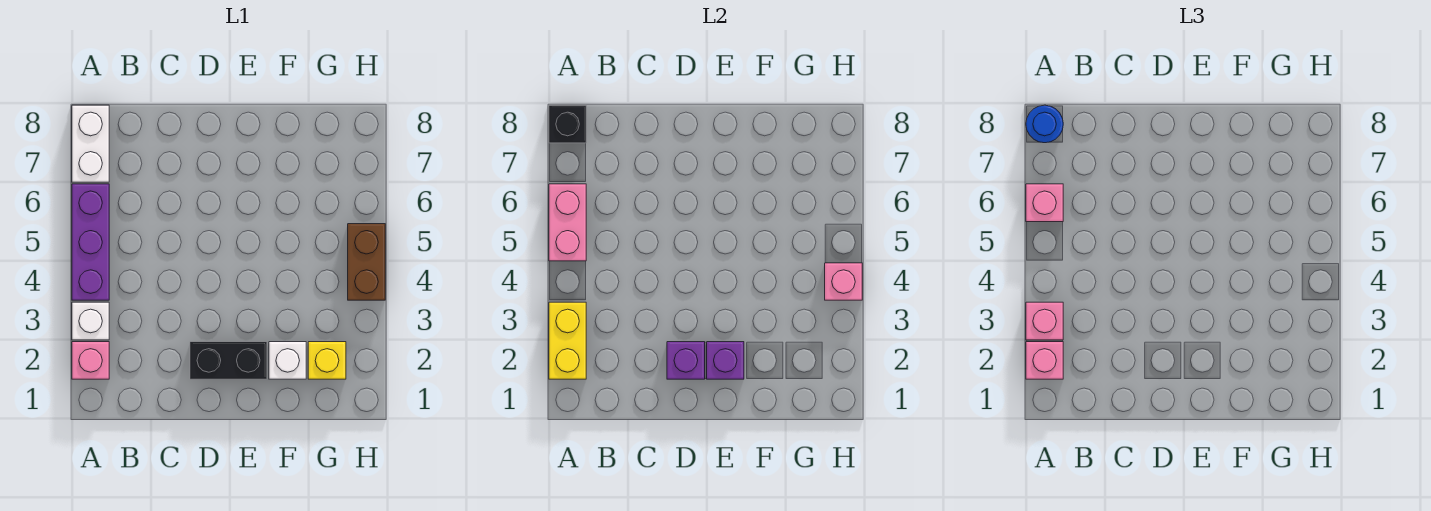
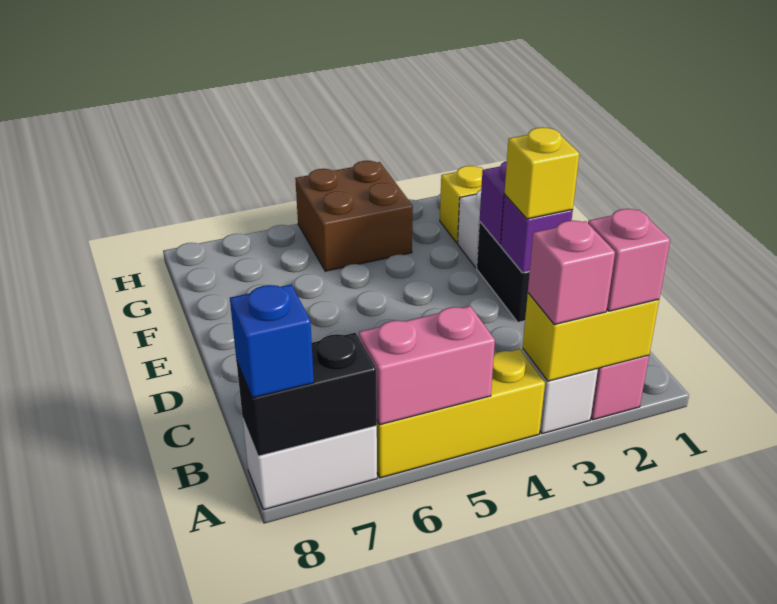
purple 1x3 brick [72,184,109,300] -> yellow 1x3 brick [377,349,545,478]
pink 1x1 brick [1026,184,1063,222] -> none
black 1x1 brick [549,105,586,143] -> black 1x2 brick [237,333,377,456]
blue 1x1 round brick [1026,105,1063,143] -> blue 1x1 brick [230,285,314,398]
none -> yellow 1x1 brick [504,127,579,219]
brown 1x2 brick [348,224,385,300] -> brown 2x2 brick [295,161,413,271]
pink 1x1 brick [825,263,862,300] -> none

